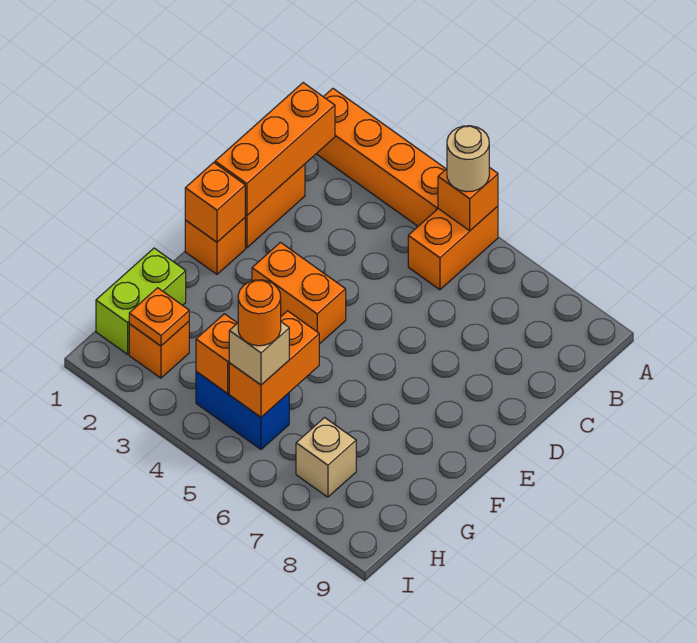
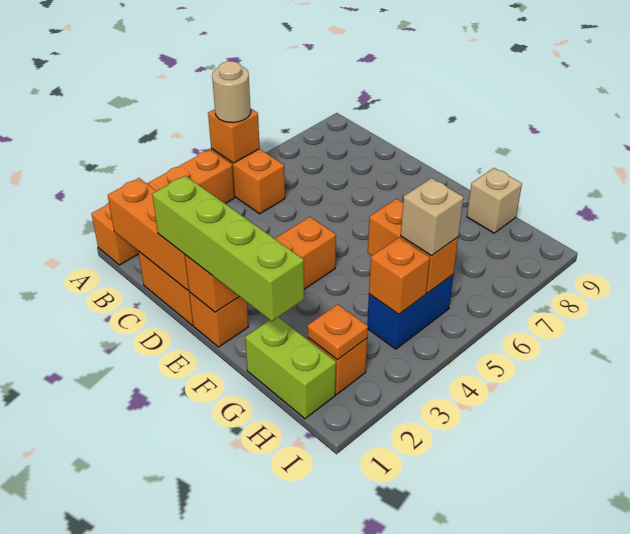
none -> lime 1x4 brick [152,176,304,321]
orange 1x1 round brick [238,280,281,346] -> none
tan 1x1 brick [296,418,356,497] -> tan 1x1 brick moved to [467,168,522,233]

